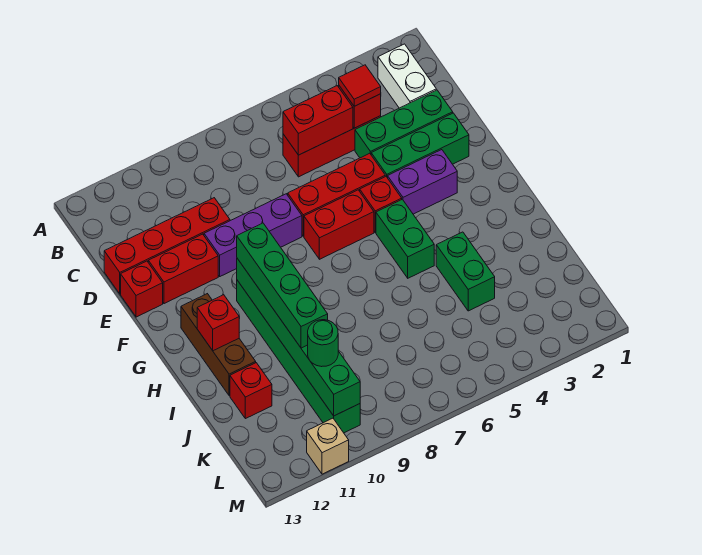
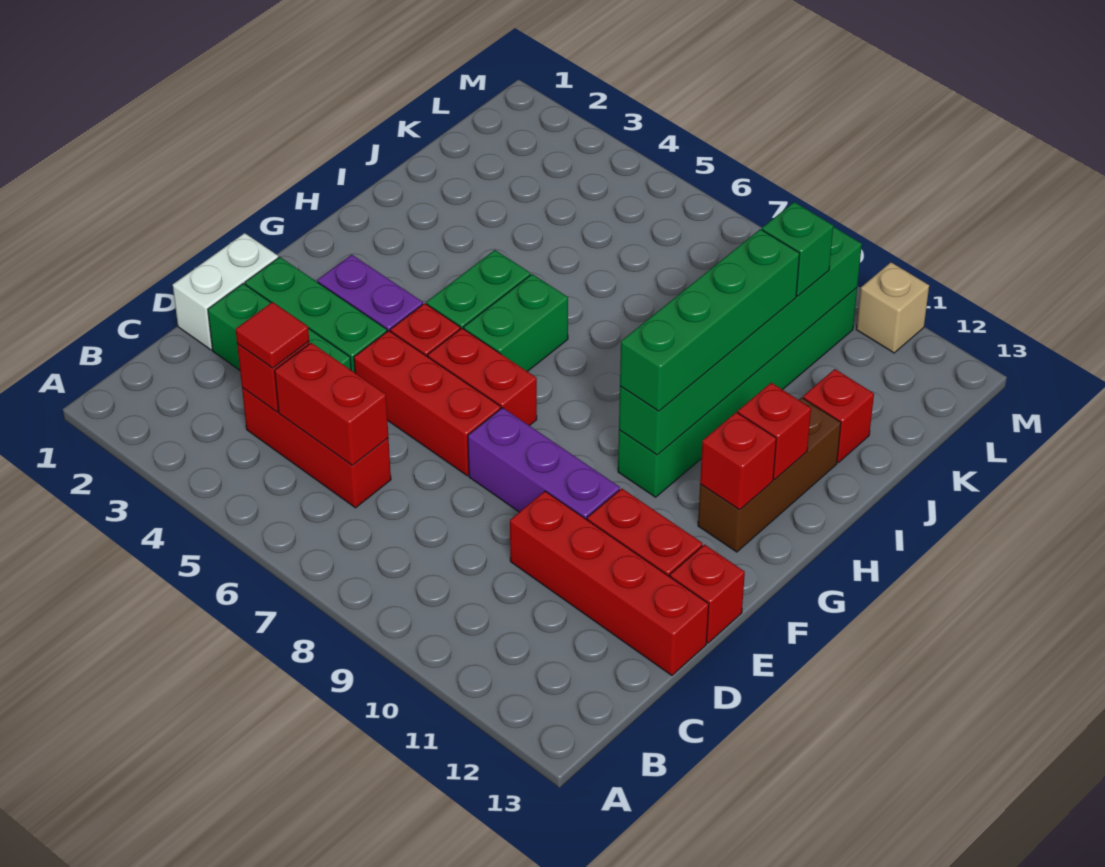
white 1x2 brick [378,44,436,108] -> white 1x2 brick moved to [173,233,278,350]
none -> red 1x1 brick [700,412,776,510]
green 1x2 brick [436,232,495,311] -> green 1x2 brick moved to [464,274,568,372]
green 1x1 round brick [308,320,338,367] -> green 1x1 brick [762,202,833,296]

